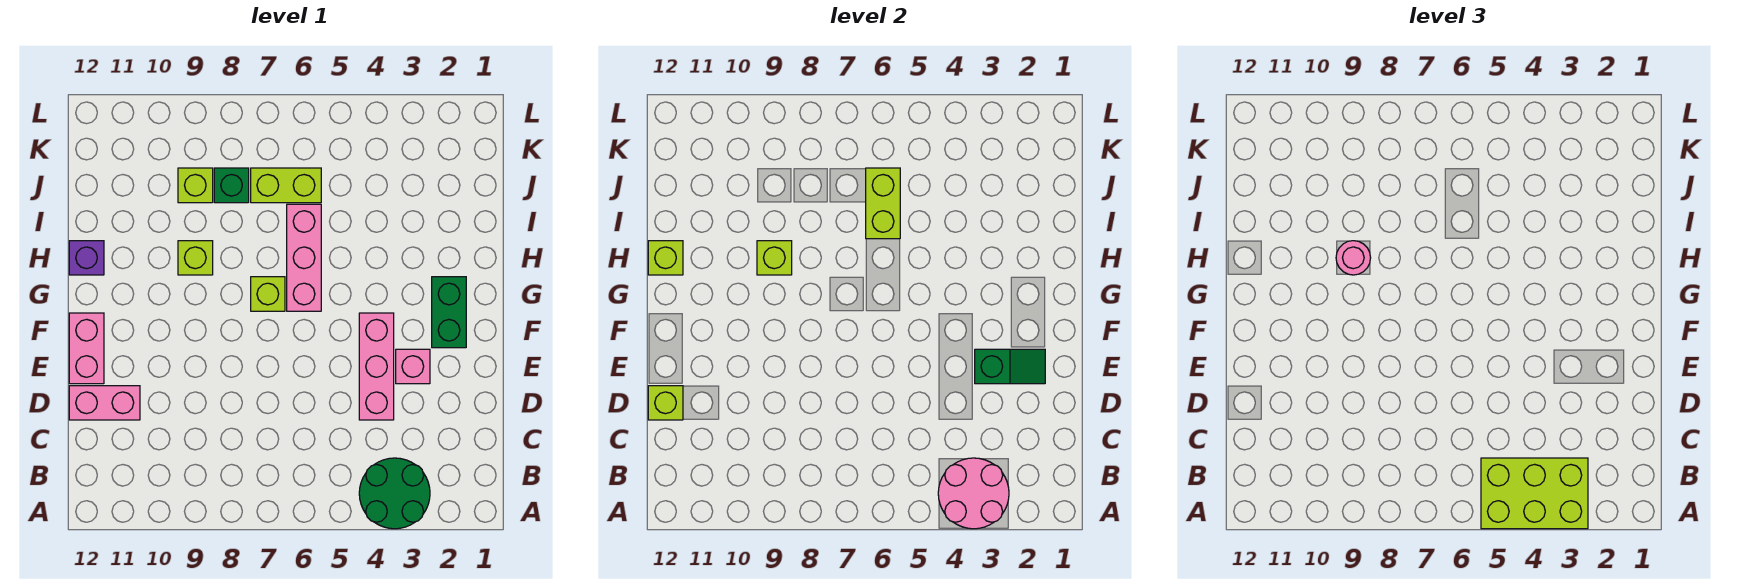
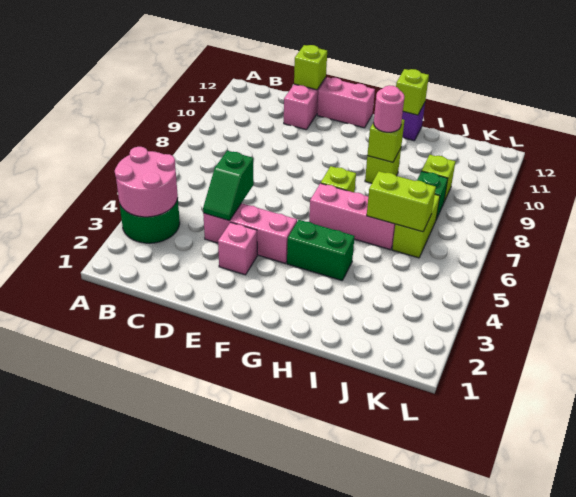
lime 2x3 brick [1481,458,1588,529] -> none
green 1x2 slope [975,349,1045,384] -> green 1x2 slope moved to [203,151,254,221]
green 1x2 brick [432,277,466,348] -> green 1x2 brick moved to [287,220,354,280]

